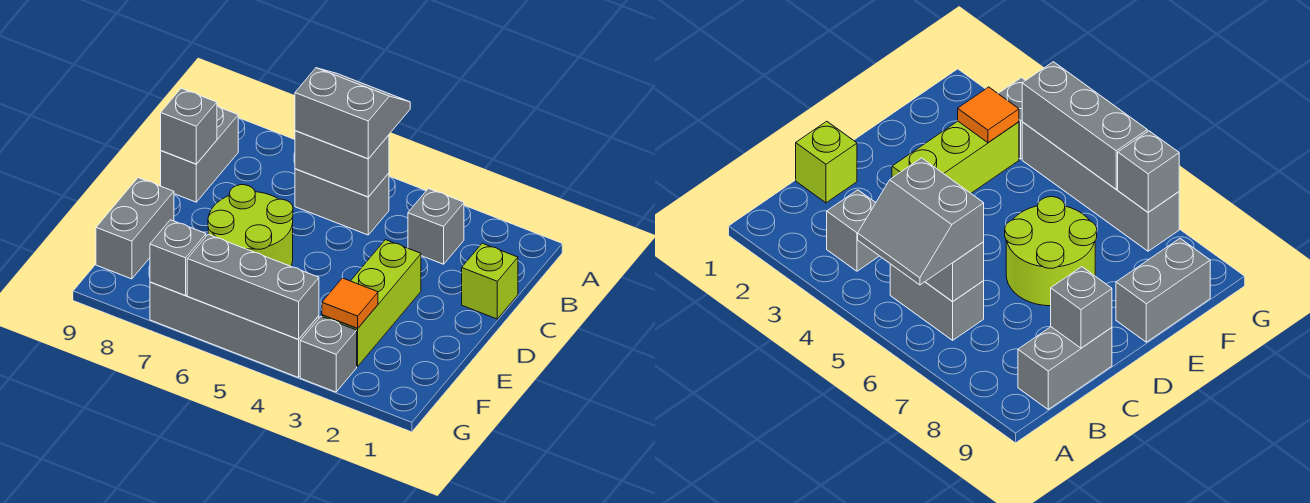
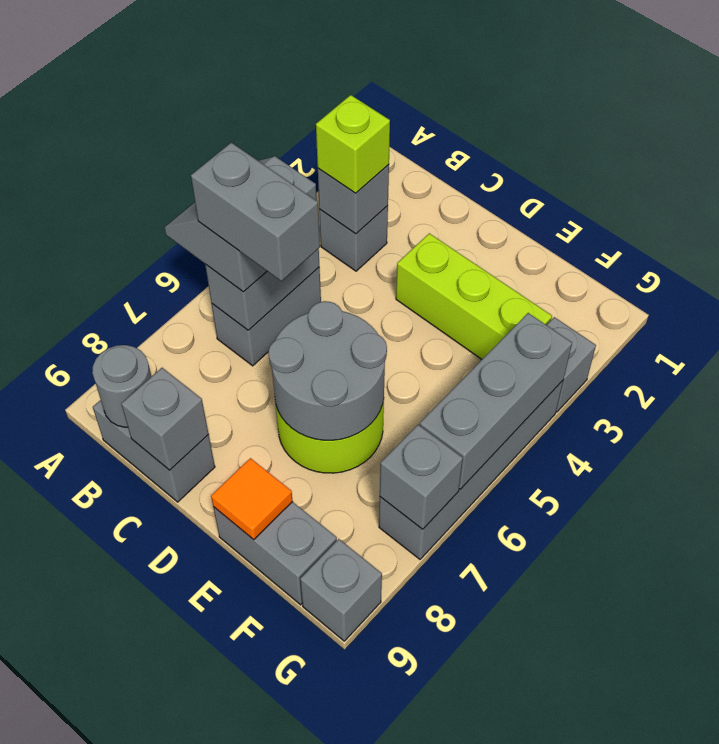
none -> grey 1x1 brick [318,165,389,234]
none -> grey 1x2 brick [191,143,320,281]
none -> grey 1x1 round brick [92,345,152,427]
lime 1x1 brick [462,243,518,319] -> lime 1x1 brick moved to [316,95,390,193]
none -> grey 2x2 round brick [268,301,387,440]
orange 1x1 tile [322,278,378,328] -> orange 1x1 tile moved to [211,458,293,540]
none -> grey 1x1 brick [300,539,382,641]

